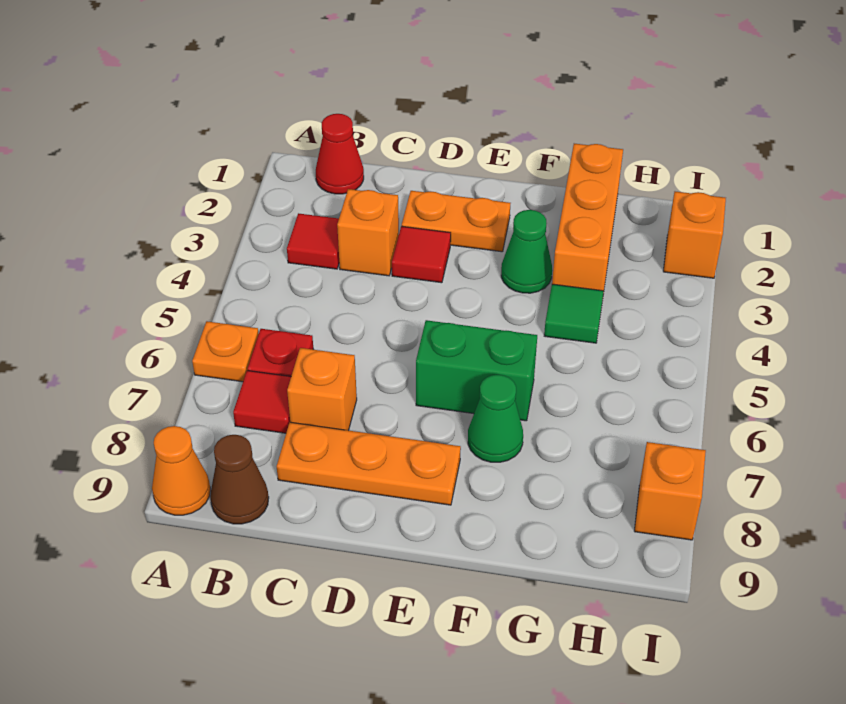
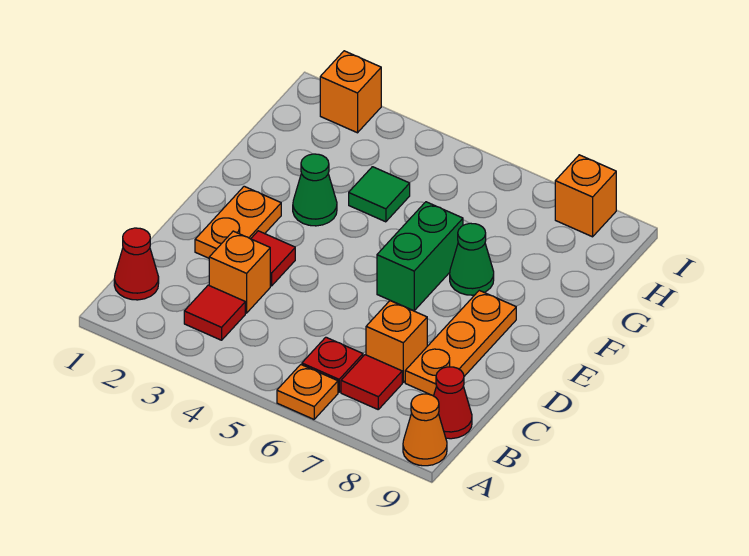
brown 1x1 cone [210,435,269,524] -> red 1x1 cone [434,367,472,439]
orange 1x3 brick [552,144,623,294] -> none

